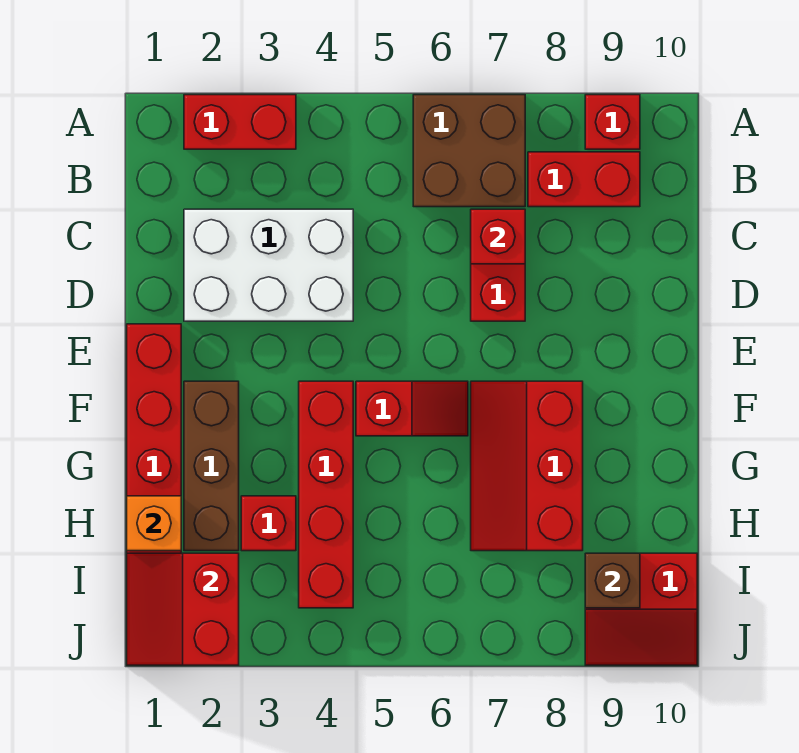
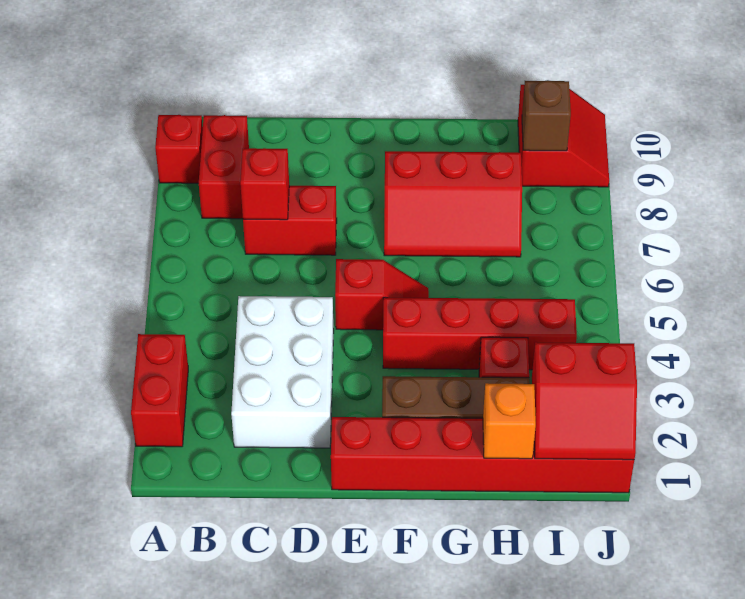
brown 2x2 brick [413,95,525,207] -> none
red 1x2 slope [356,381,468,436] -> red 1x2 slope turned to [335,259,429,330]

